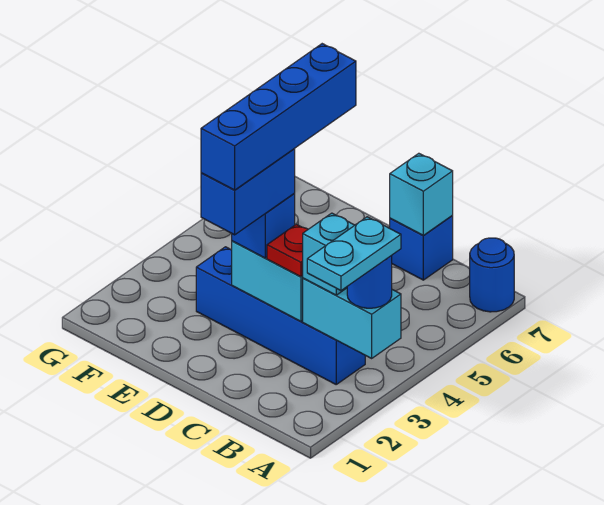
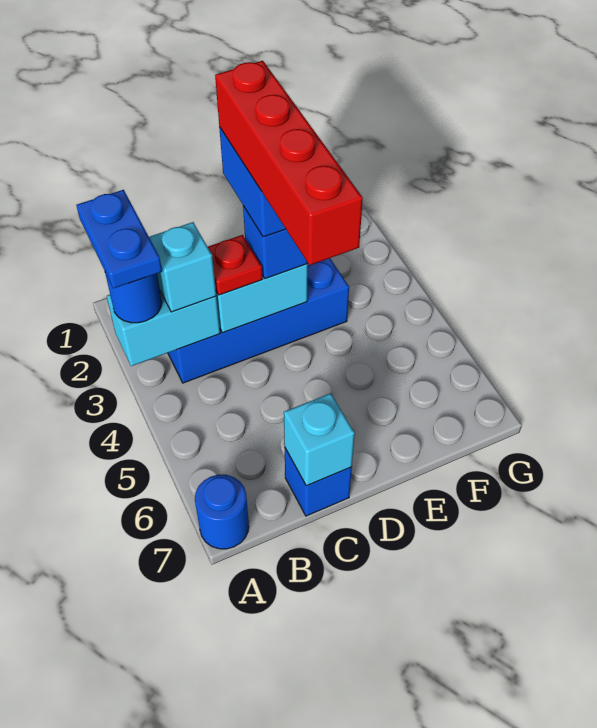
cyan 1x2 plate [307,217,401,290] -> blue 1x2 plate [76,190,162,288]
blue 1x4 brick [201,44,356,190] -> red 1x4 brick [215,61,363,265]

